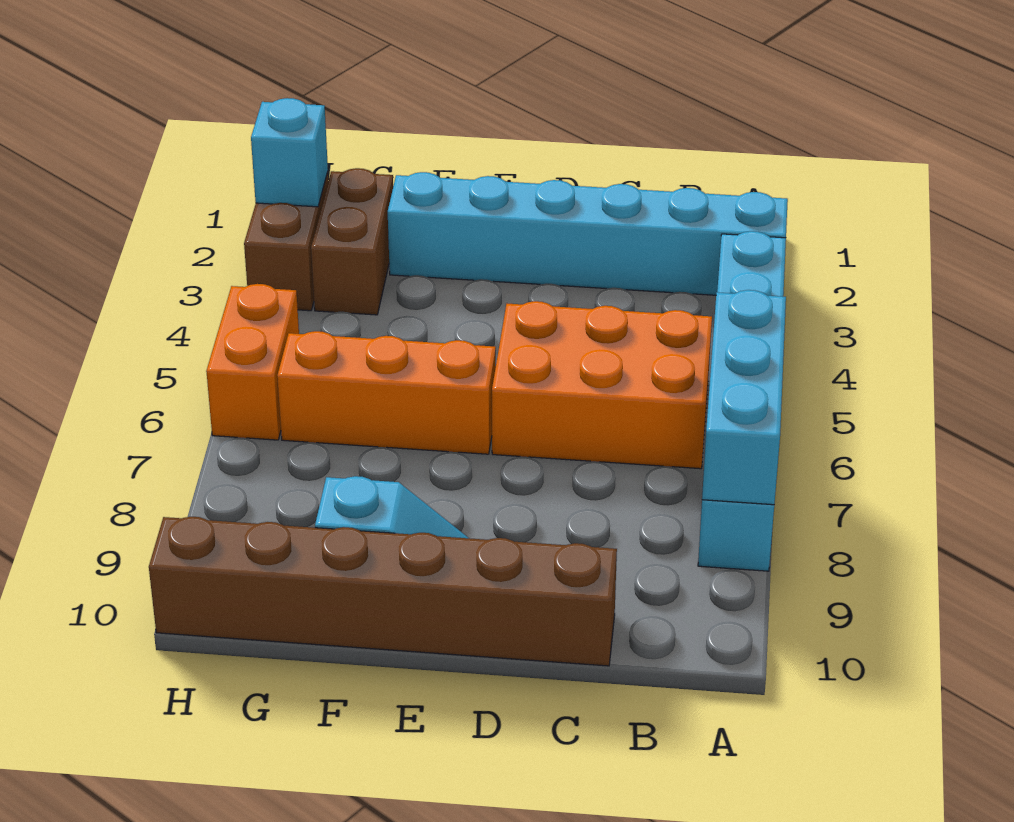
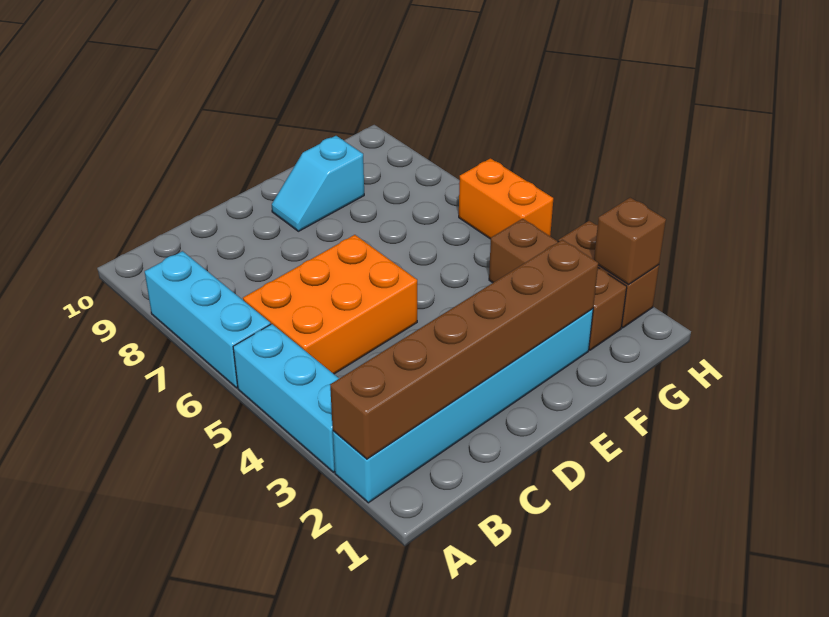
cyan 1x3 brick [702,290,786,505] -> none
brown 1x6 brick [149,517,617,666] -> brown 1x6 brick moved to [330,240,598,459]
orange 1x3 brick [277,331,496,454] -> none
brown 1x2 brick [311,168,393,315] -> brown 1x3 brick [489,219,627,350]
cyan 1x1 brick [251,98,328,207] -> brown 1x1 brick [594,198,666,285]

